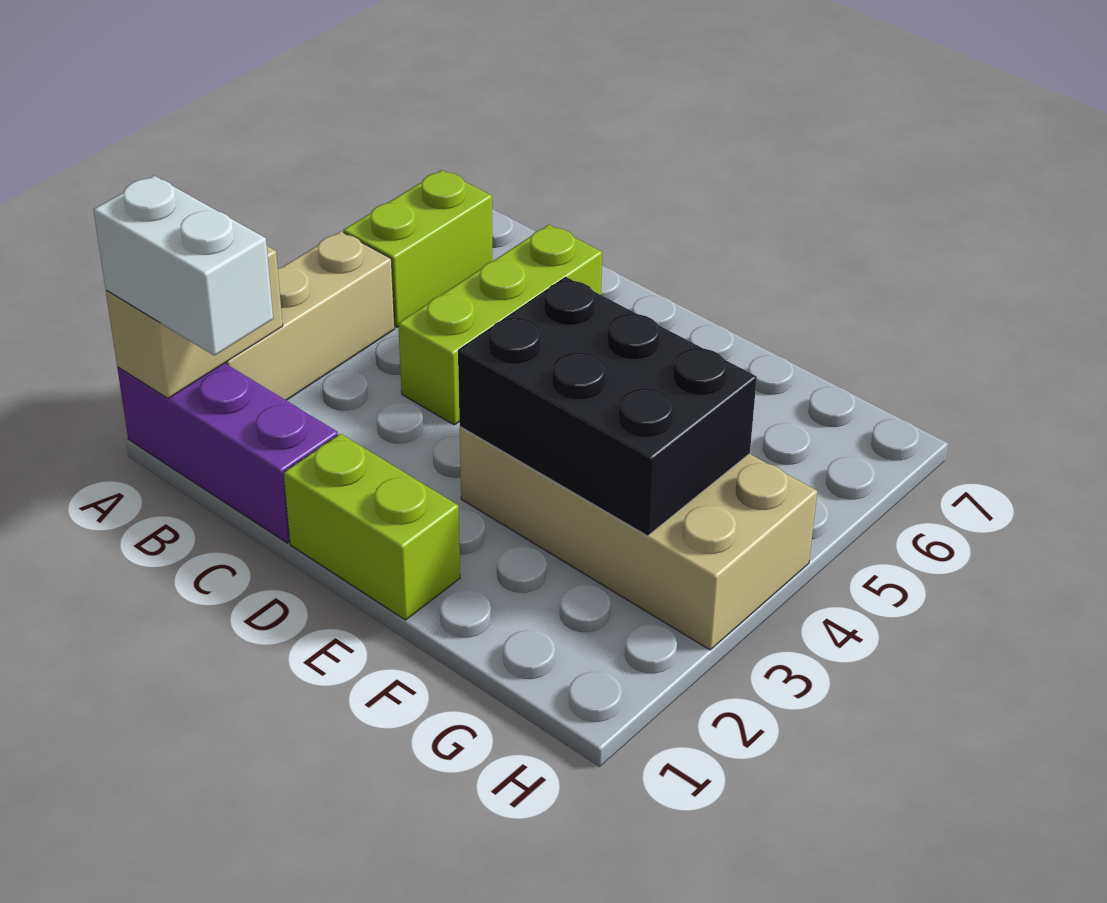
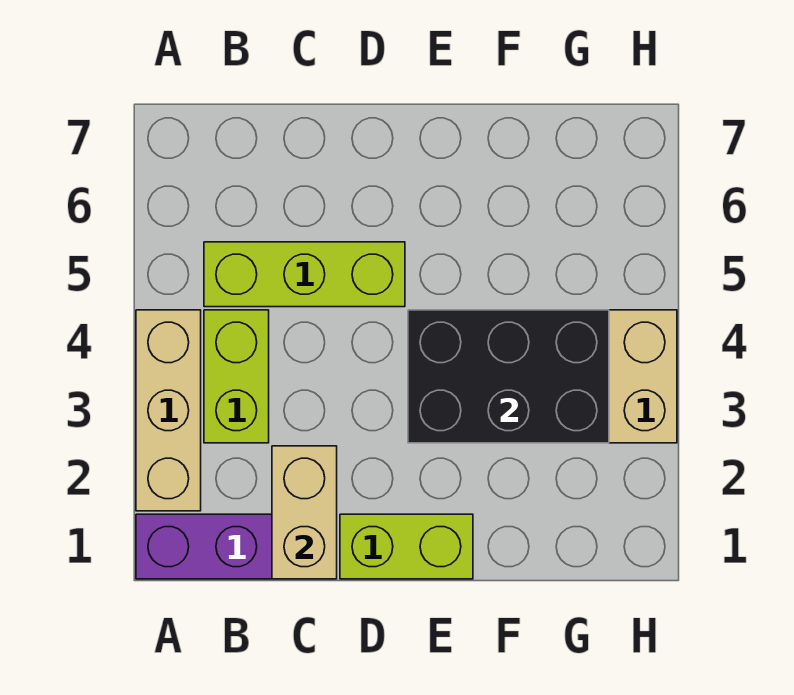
tan 1x2 brick [106,246,283,398] -> tan 1x2 brick moved to [272,446,337,579]
white 1x2 brick [93,176,273,356] -> none
lime 1x2 brick [343,170,493,327] -> lime 1x2 brick moved to [204,310,269,443]
lime 1x3 brick [398,225,602,425] -> lime 1x3 brick turned to [204,242,405,307]

